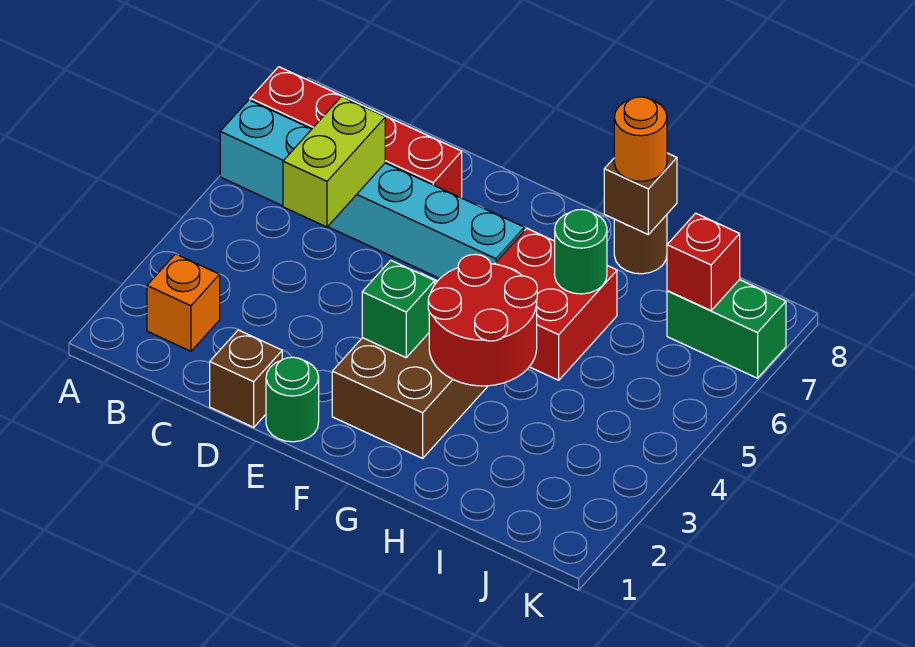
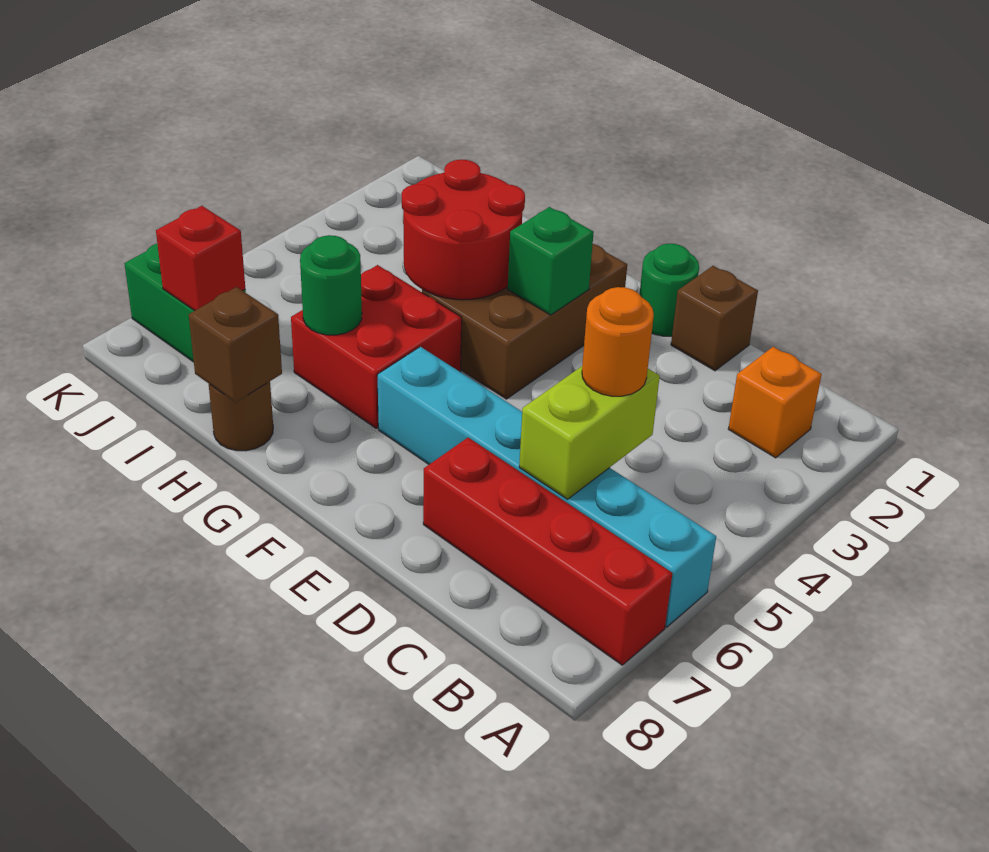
orange 1x1 round brick [614,97,667,181] -> orange 1x1 round brick moved to [582,287,654,396]

